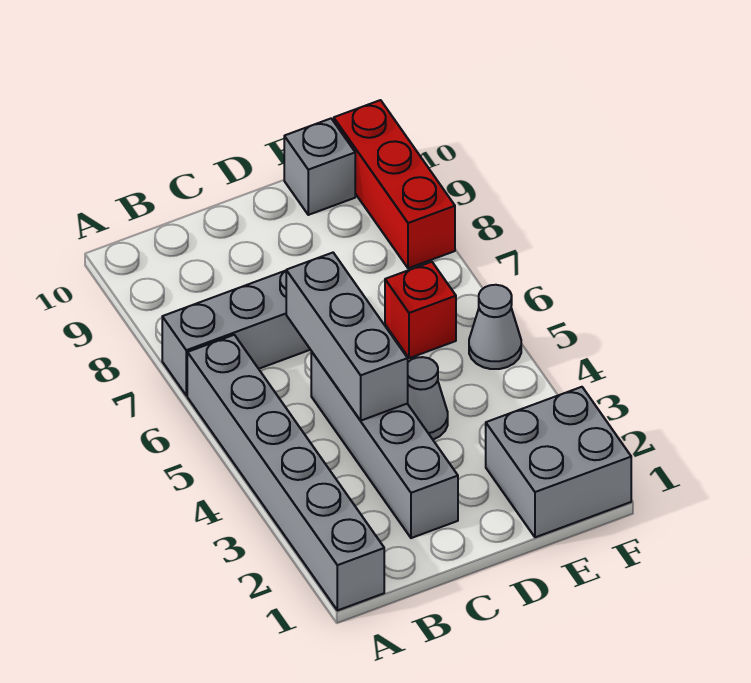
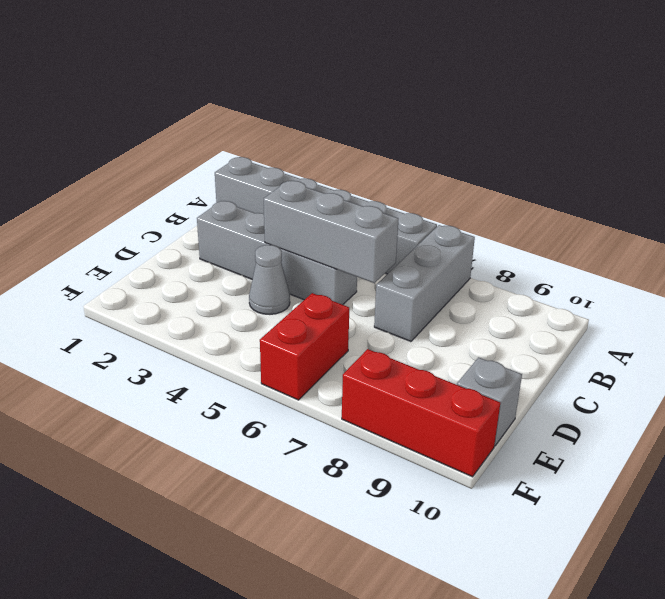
grey 2x2 brick [486,387,631,537] -> none
red 1x1 brick [385,262,456,358] -> red 1x2 brick [260,293,349,400]
grey 1x1 cone [469,285,521,369] -> none

